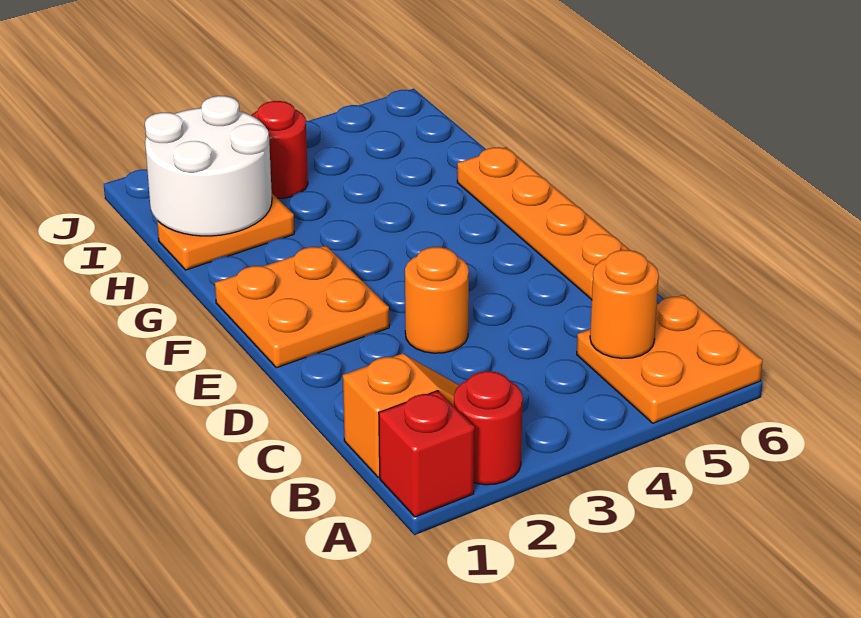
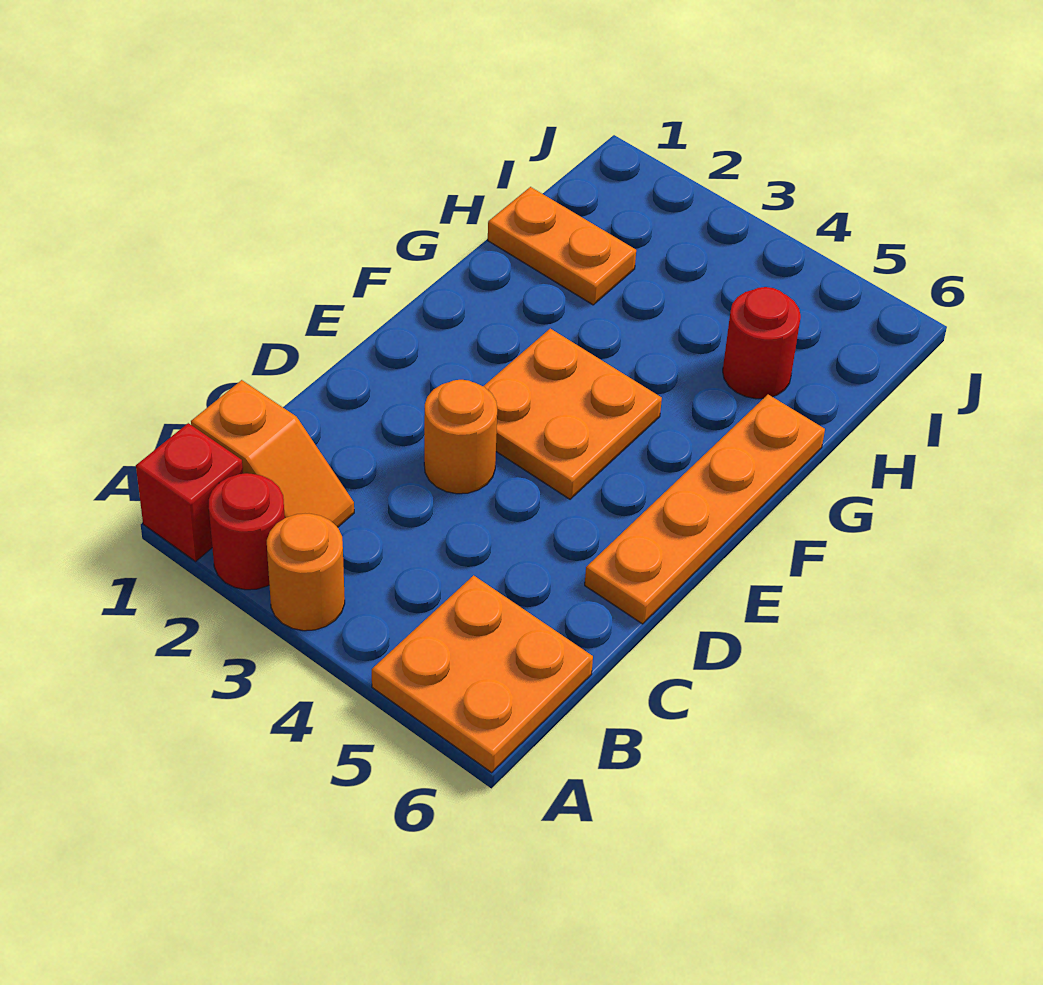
orange 1x1 round brick [590,250,659,358] -> orange 1x1 round brick moved to [267,514,345,631]
orange 2x2 plate [215,246,389,368] -> orange 2x2 plate moved to [483,329,662,499]
white 2x2 round brick [145,96,272,236] -> none
red 1x1 round brick [251,101,308,198] -> red 1x1 round brick moved to [723,287,801,399]

